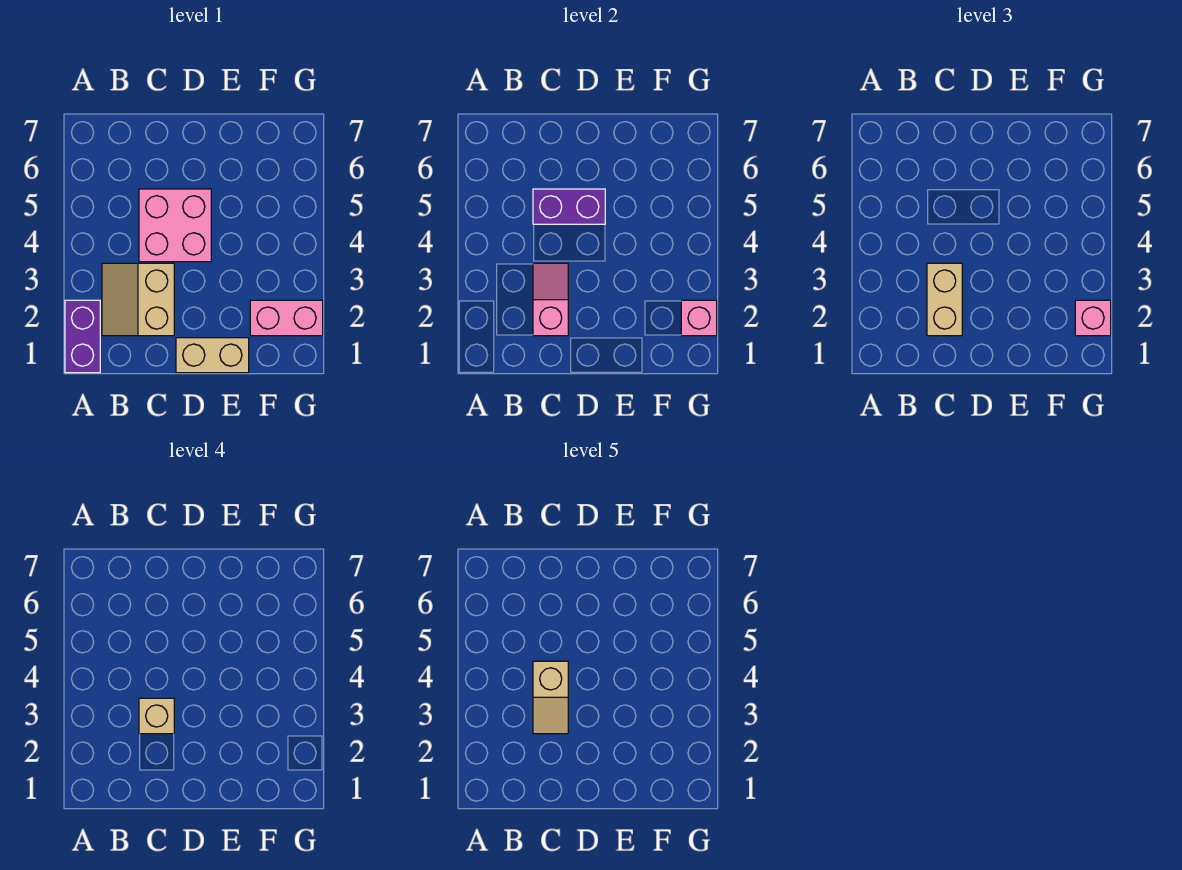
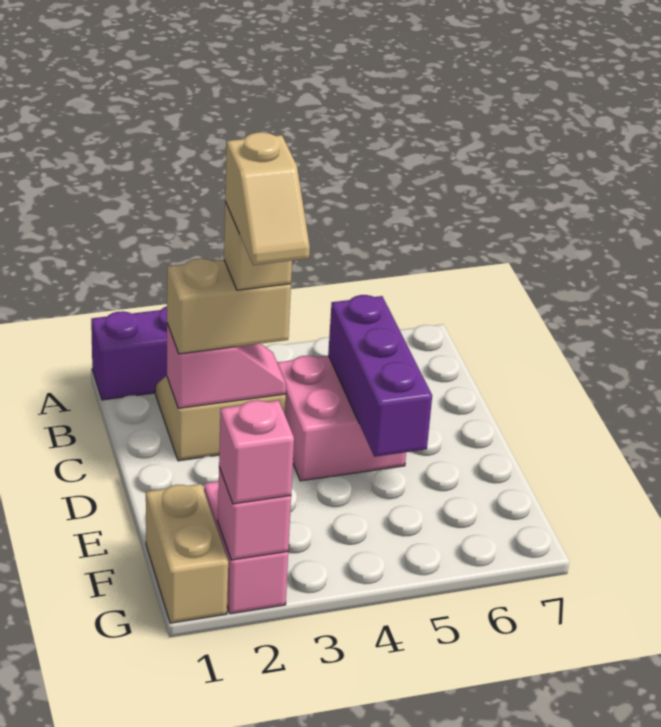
tan 1x2 slope [533,661,568,734] -> tan 1x2 slope turned to [225,132,310,265]
purple 1x2 brick [533,189,605,224] -> purple 1x3 brick [328,295,432,457]
tan 1x2 brick [176,338,249,373] -> tan 1x2 brick moved to [146,484,228,623]

